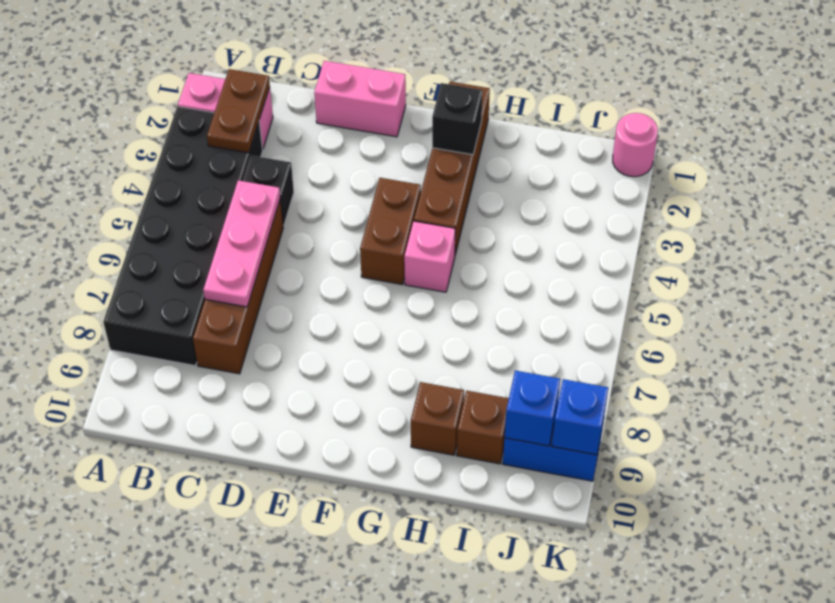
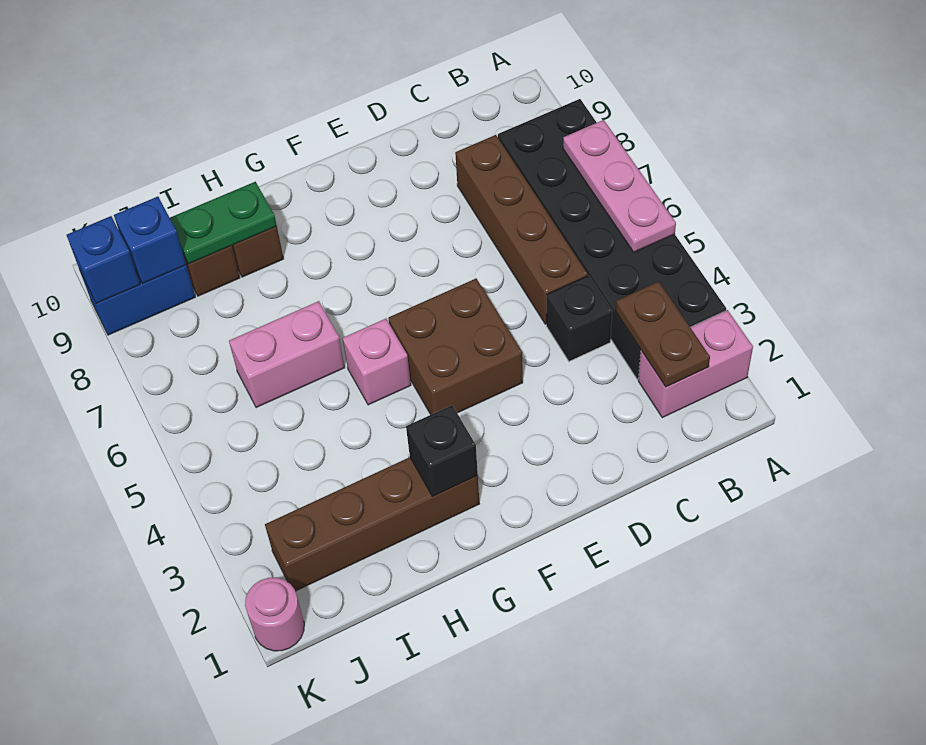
pink 1x3 plate [203,180,280,307] -> pink 1x3 plate moved to [563,120,676,252]
pink 1x2 brick [314,61,406,137] -> pink 1x2 brick moved to [229,301,345,408]
brown 1x2 brick [360,178,421,285] -> brown 2x2 brick [388,279,523,415]
brown 1x4 brick [414,82,490,254] -> brown 1x4 brick turned to [265,457,479,591]
none -> green 1x2 plate [170,182,277,264]

